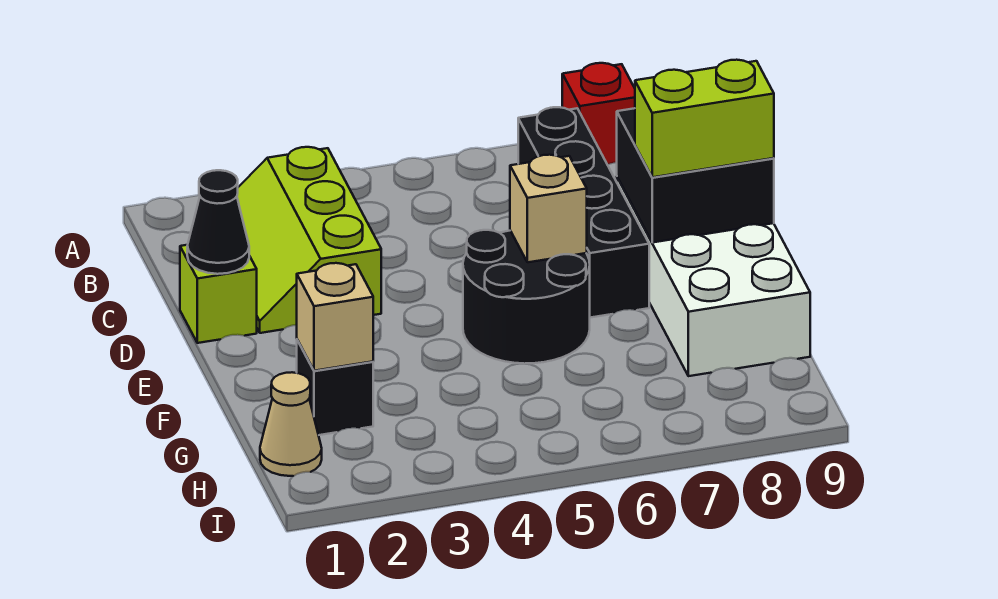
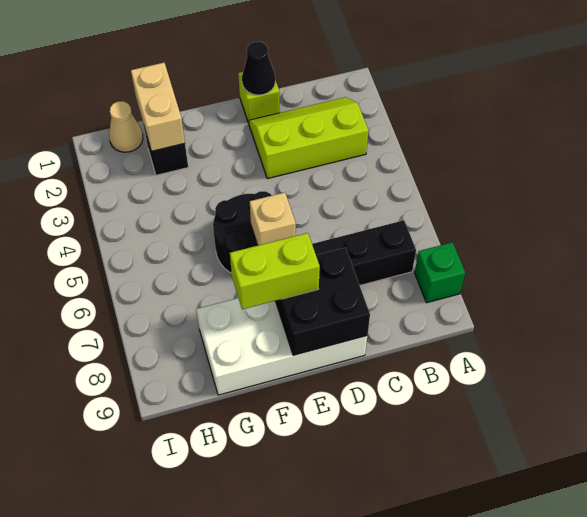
red 1x1 brick [562,63,635,164] -> green 1x1 brick [415,242,465,303]
lime 1x2 brick [635,60,774,177] -> lime 1x2 brick turned to [230,233,320,309]
tan 1x1 brick [297,263,373,371] -> tan 1x2 brick [131,63,185,151]

